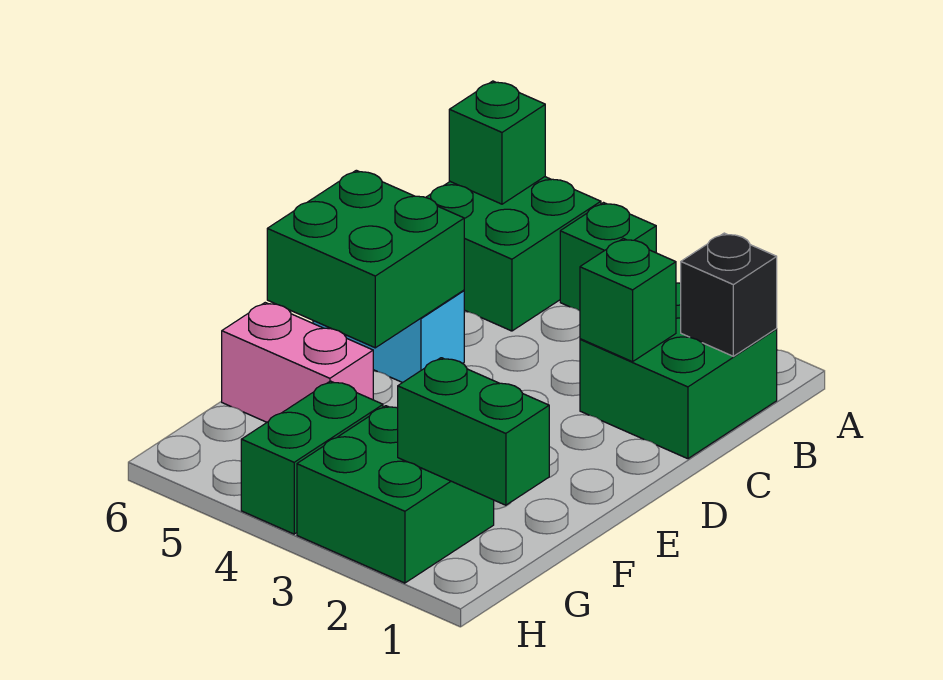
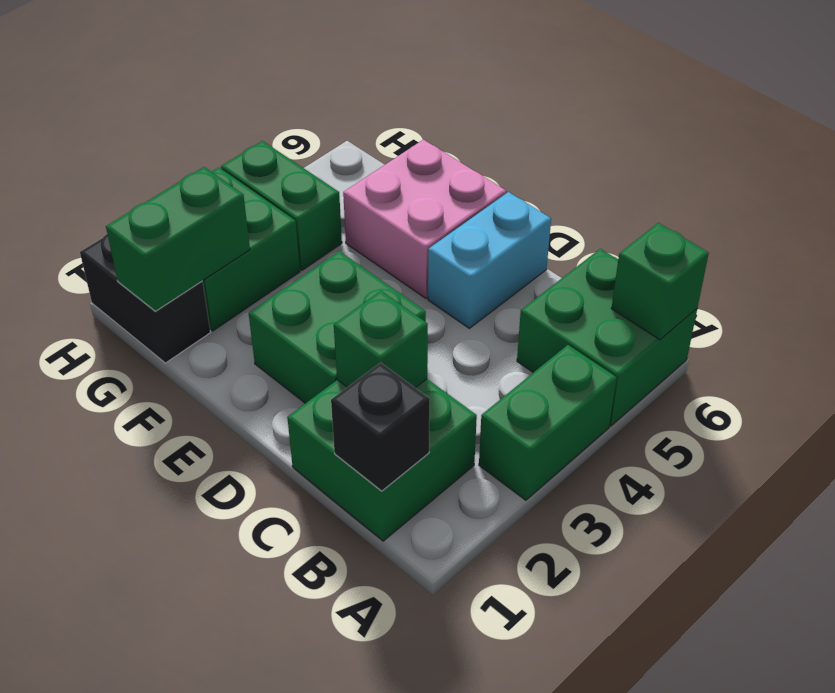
green 1x1 brick [560,203,656,311] -> green 1x2 brick [479,345,617,500]
green 2x2 brick [267,170,464,348] -> green 2x2 brick moved to [249,251,426,403]
pink 1x2 brick [222,303,373,422] -> pink 2x2 brick [343,140,506,298]
none -> black 1x2 brick [80,234,210,363]

